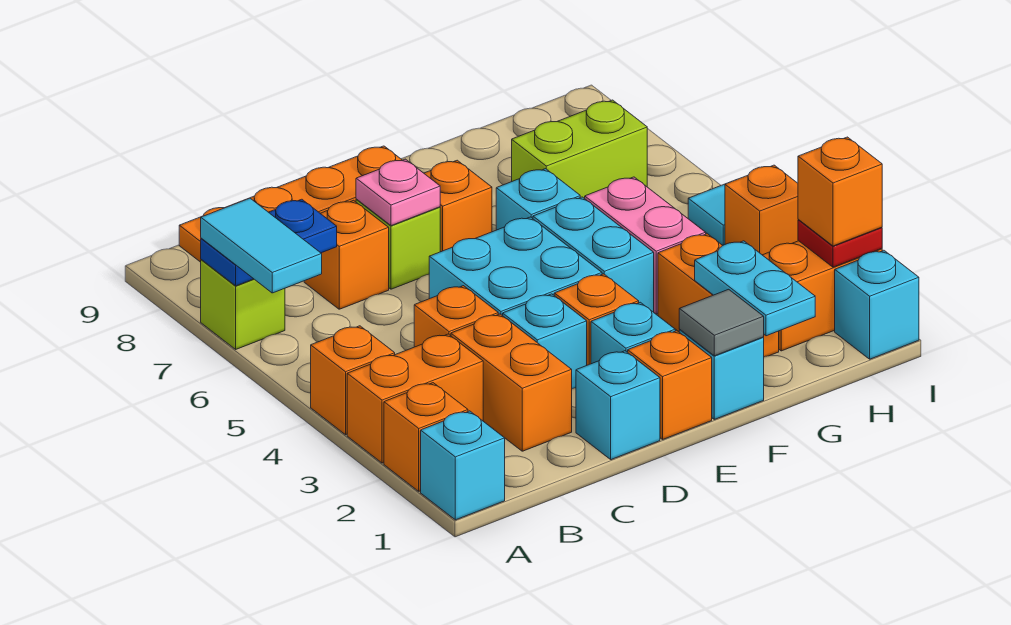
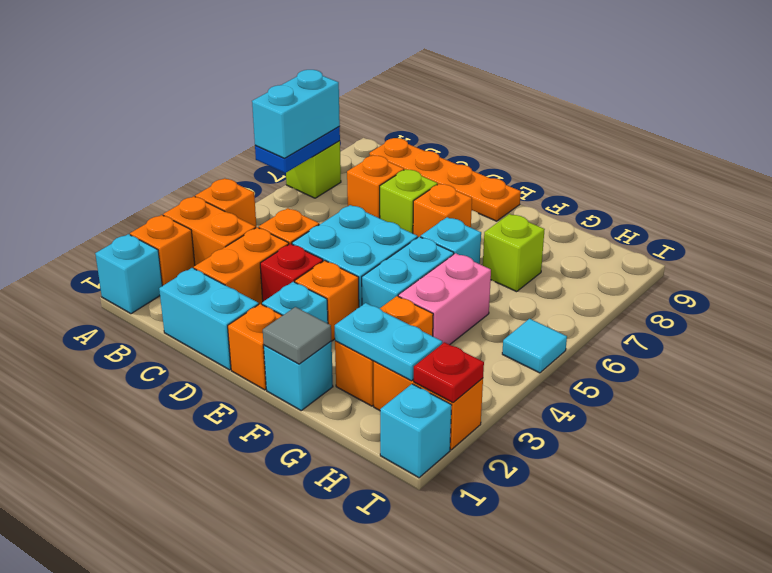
cyan 1x2 tile [201,198,322,293] -> cyan 1x2 brick [252,70,340,159]
blue 1x2 plate [201,199,337,286] -> blue 1x2 plate turned to [255,127,340,173]
cyan 1x1 brick [576,351,660,460] -> cyan 1x2 brick [159,268,259,370]
cyan 1x1 brick [503,294,587,389] -> red 1x1 brick [260,244,323,301]
pink 1x1 plate [356,159,440,226] -> none
cyan 1x2 plate [695,241,815,336] -> cyan 1x2 plate turned to [335,303,442,381]
lime 1x2 brick [512,100,647,199] -> lime 1x1 brick [483,214,545,292]
orange 1x1 brick [798,137,882,246] -> none
orange 1x1 brick [725,165,799,255] -> none

